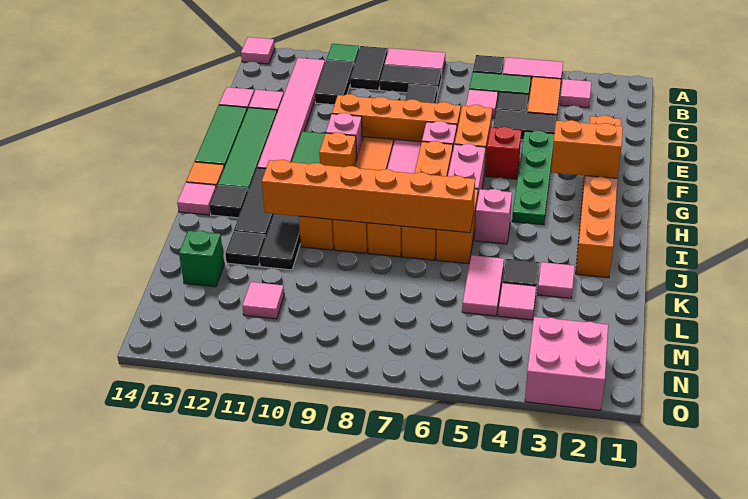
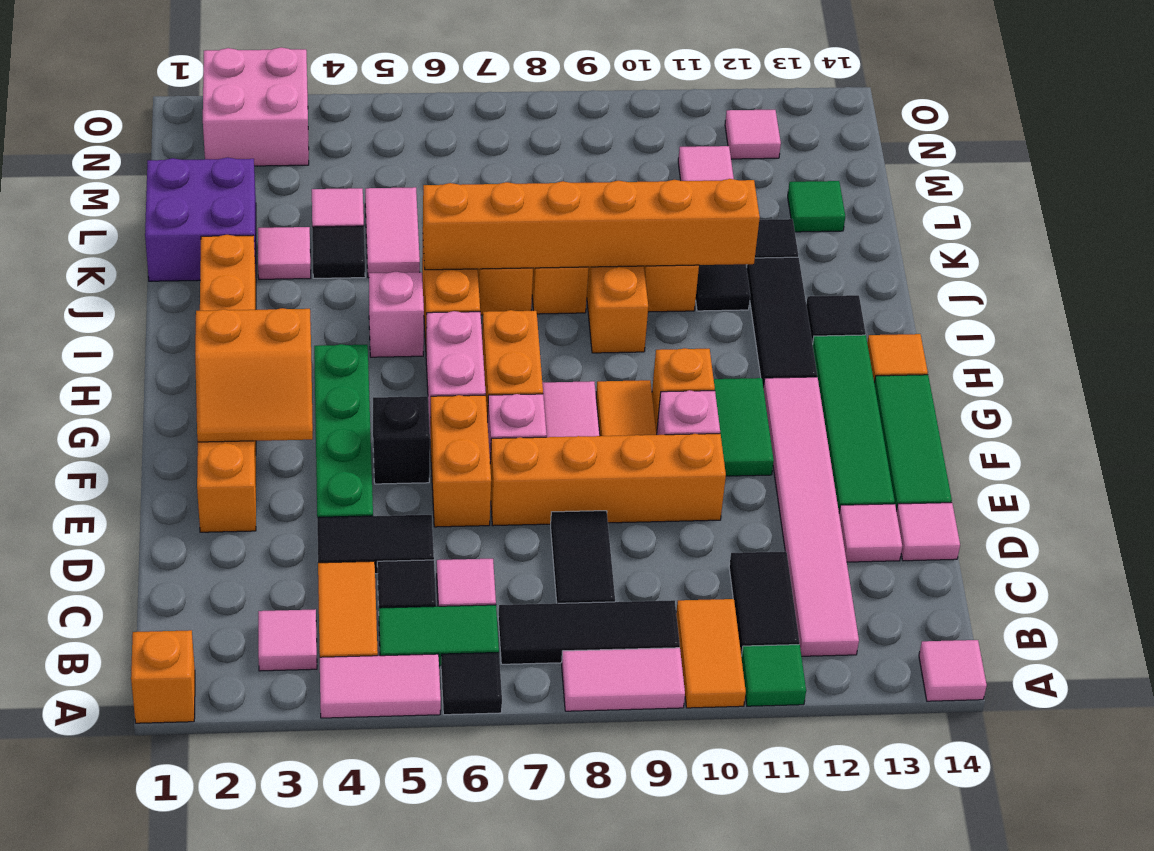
none -> orange 1x1 brick [131,630,195,723]
black 1x2 tile [350,46,388,90] -> orange 1x2 tile [676,599,746,708]
black 1x2 tile [380,65,442,93] -> black 1x3 tile [498,600,680,664]
red 1x1 brick [486,127,521,179] -> black 1x1 brick [373,396,430,484]
pink 1x1 tile [177,182,216,215] -> pink 1x1 tile moved to [725,110,781,159]
none -> purple 2x2 brick [145,157,256,281]
green 1x1 brick [179,230,224,287] -> green 1x1 tile [788,181,845,232]

